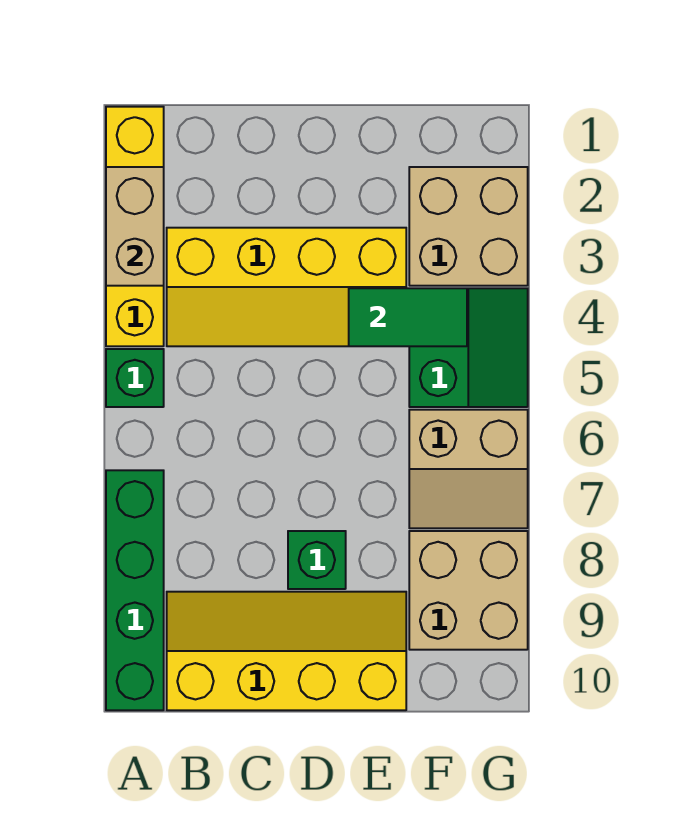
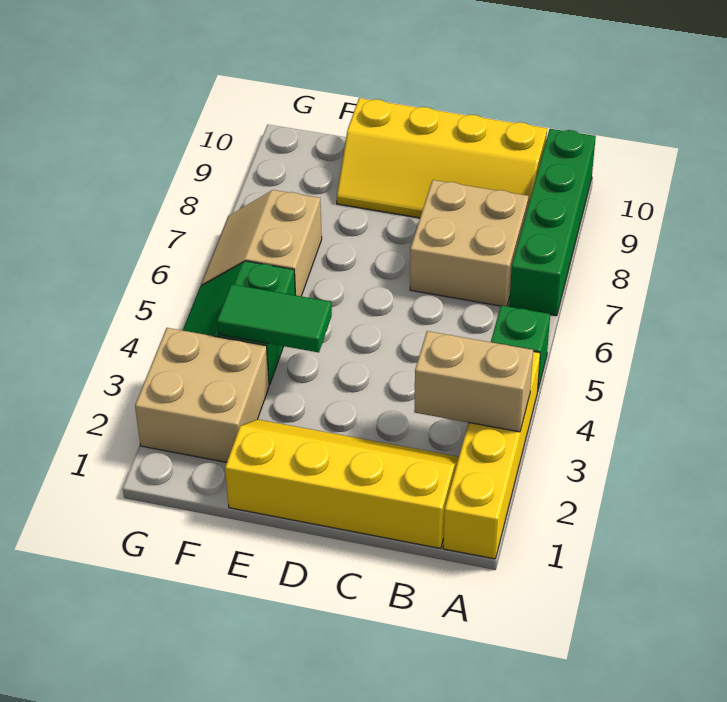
tan 1x2 brick [106,167,164,286] -> tan 1x2 brick turned to [414,331,533,432]
yellow 2x4 slope [167,228,406,346] -> yellow 2x4 slope moved to [225,419,459,548]
green 1x1 brick [288,531,346,589] -> none
tan 2x2 slope [409,410,528,528] -> tan 2x2 slope turned to [201,190,322,296]
tan 2x2 brick [409,531,528,650] -> tan 2x2 brick moved to [410,180,528,306]

